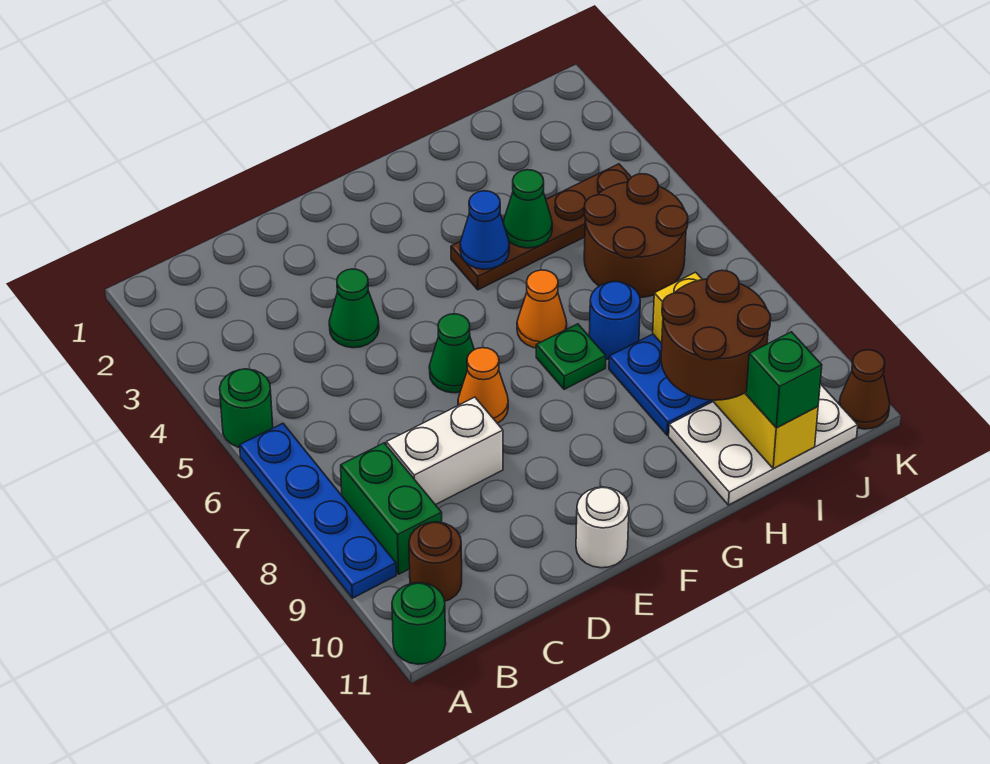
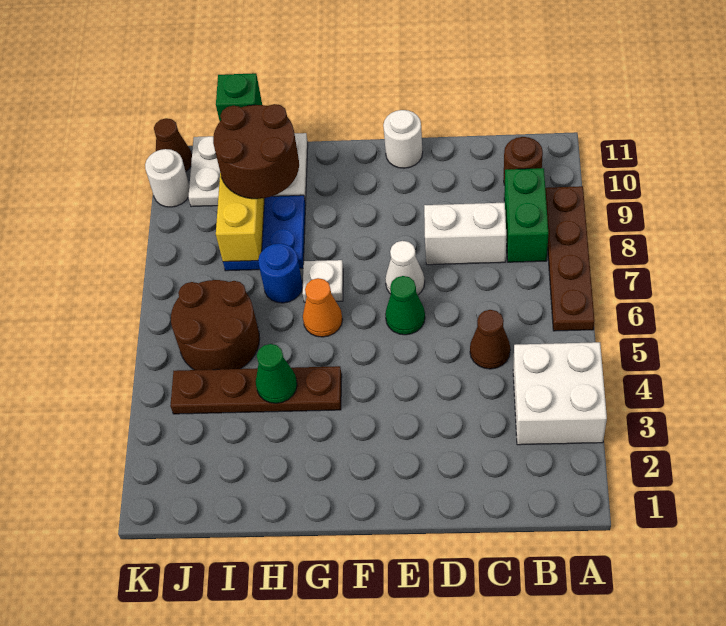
none -> white 2x2 brick [513,342,607,445]
green 1x1 round brick [220,369,273,447] -> none
blue 1x4 plate [240,423,396,598] -> brown 1x4 plate [545,186,595,331]
green 1x1 round brick [392,583,446,664] -> none
none -> brown 1x1 cone [470,310,510,369]
green 1x1 cone [329,269,379,348] -> none
orange 1x1 cone [458,348,508,423] -> white 1x1 cone [385,241,425,295]
blue 1x1 cone [460,191,509,269] -> none
green 1x1 plate [536,324,606,389] -> white 1x1 plate [302,260,343,302]
none -> white 1x1 round brick [145,149,189,207]

